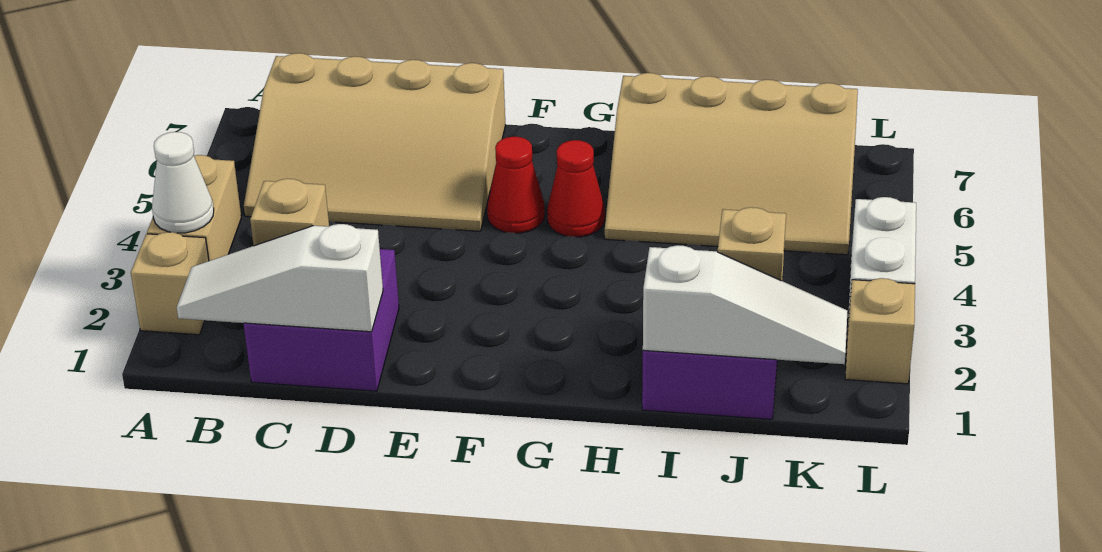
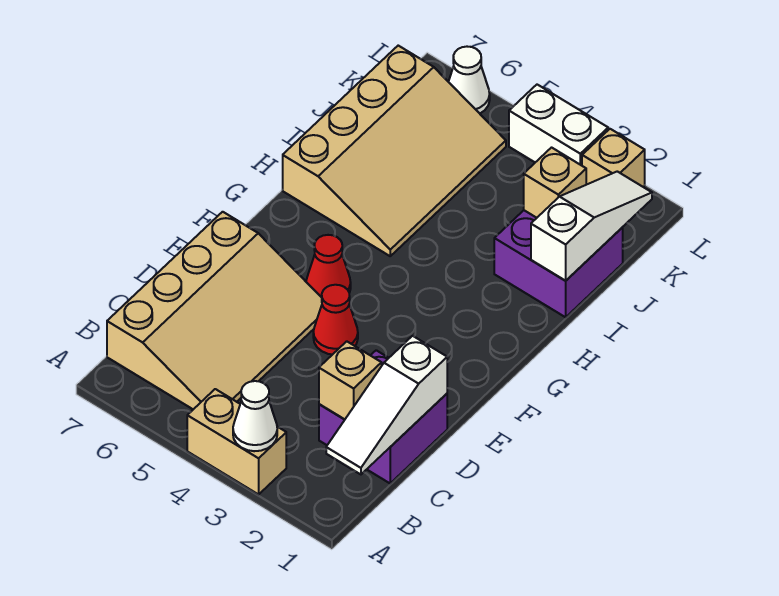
tan 1x1 brick [131,232,209,335] -> none
red 1x1 cone [547,140,605,237] -> red 1x1 cone moved to [313,285,358,355]
none -> white 1x1 cone [449,47,490,113]

